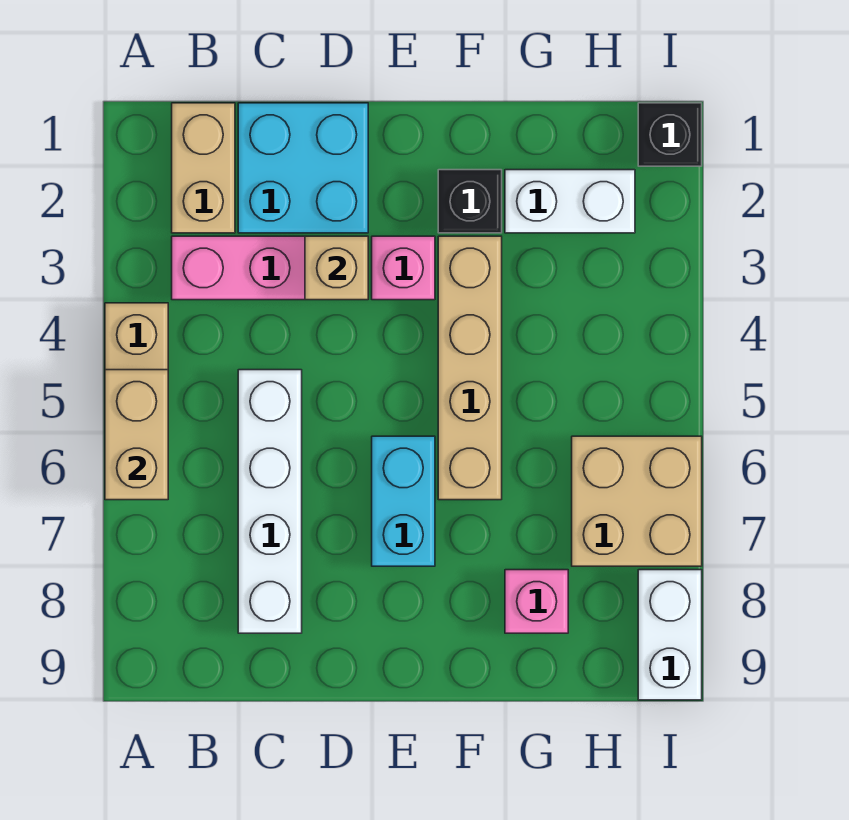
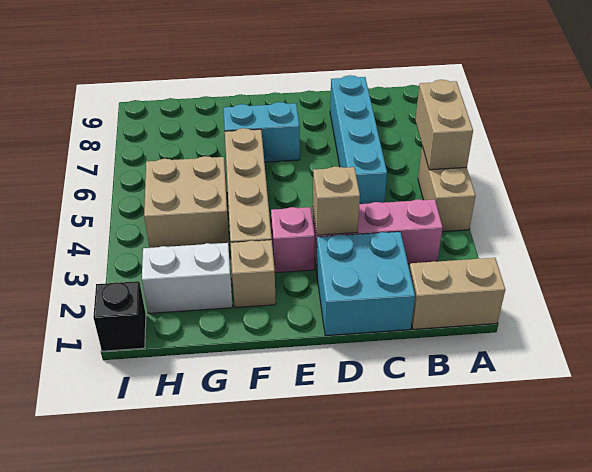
tan 1x2 brick [172,103,235,233] -> tan 1x2 brick turned to [409,258,505,329]
white 1x4 brick [238,370,302,633] -> cyan 1x4 brick [330,75,387,204]
cyan 1x2 brick [372,436,435,566] -> cyan 1x2 brick turned to [224,102,300,162]
black 1x1 brick [438,170,502,233] -> tan 1x1 brick [230,240,276,308]
pink 1x1 brick [505,570,568,633] -> none
tan 2x2 brick [572,436,702,566] -> tan 2x2 brick moved to [144,156,229,248]
white 1x2 brick [638,570,702,700] -> none

